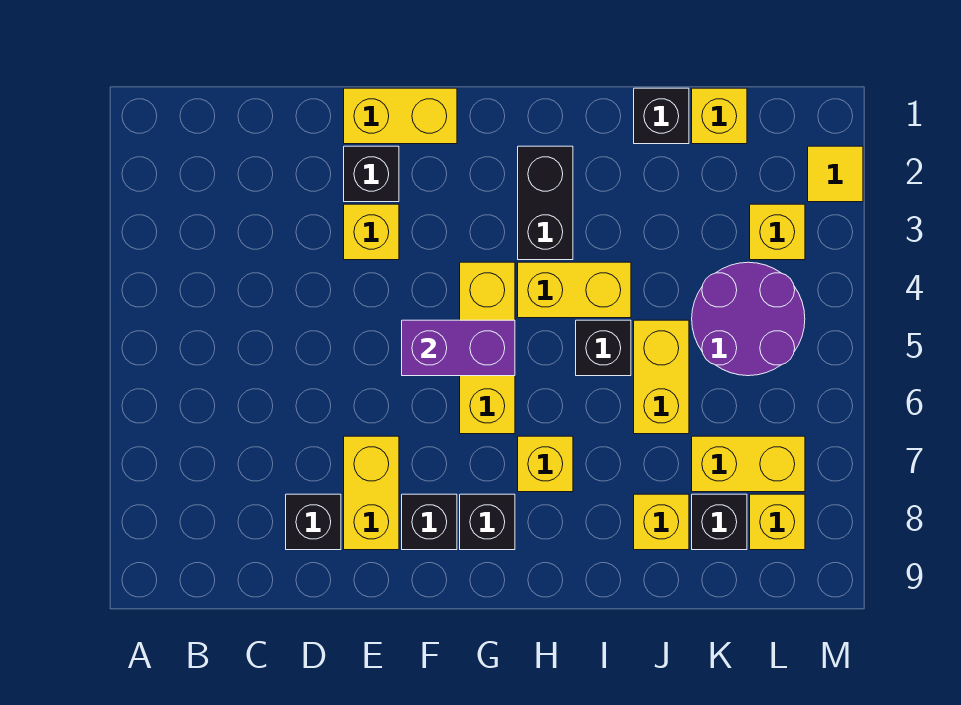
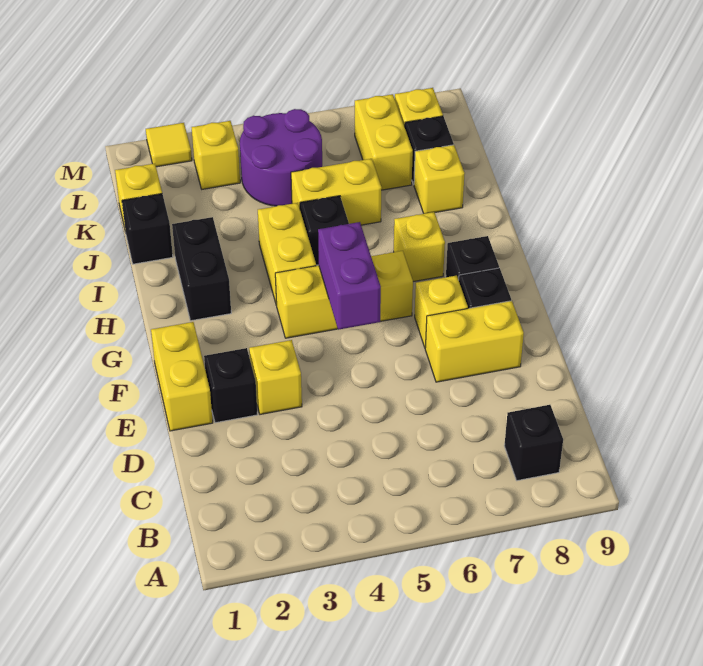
black 1x1 brick [286,494,341,550] -> black 1x1 brick moved to [504,405,563,481]
none -> yellow 1x1 brick [415,276,468,348]
black 1x2 brick [518,146,573,260] -> black 1x2 brick turned to [172,217,231,321]

